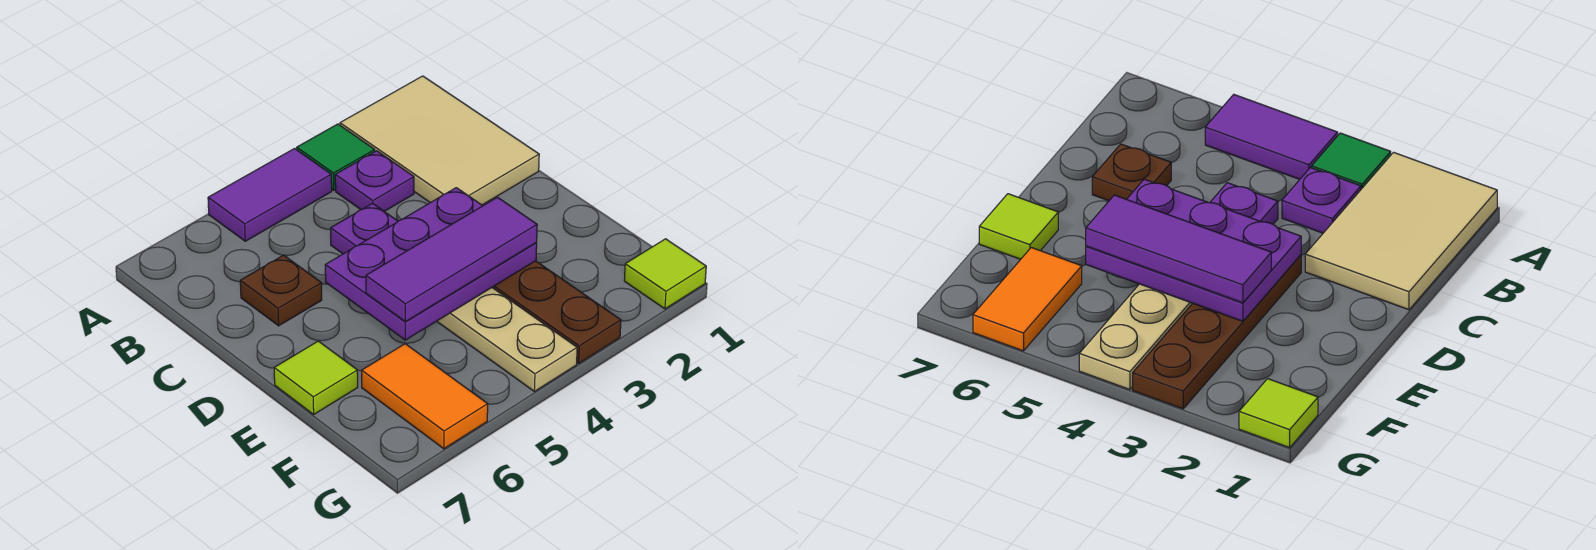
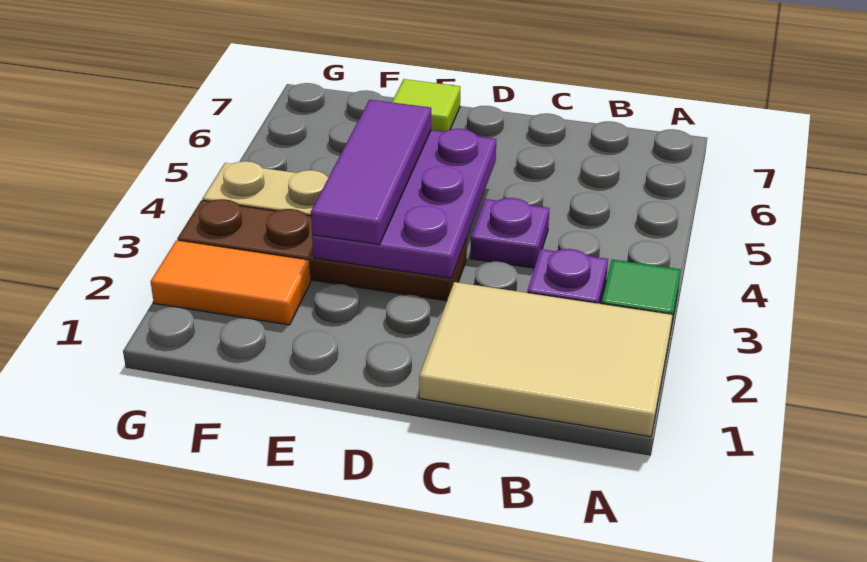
purple 1x2 tile [208,149,332,241] -> none
brown 1x1 plate [240,255,322,326] -> none
orange 1x2 tile [362,344,488,449] -> orange 1x2 tile moved to [151,240,311,325]
lime 1x1 tile [624,239,706,309] -> none

